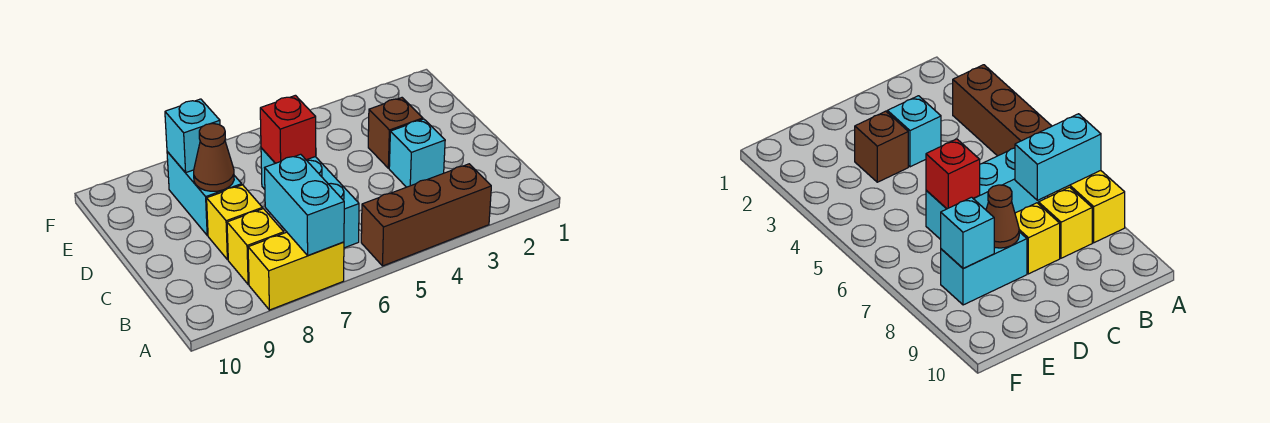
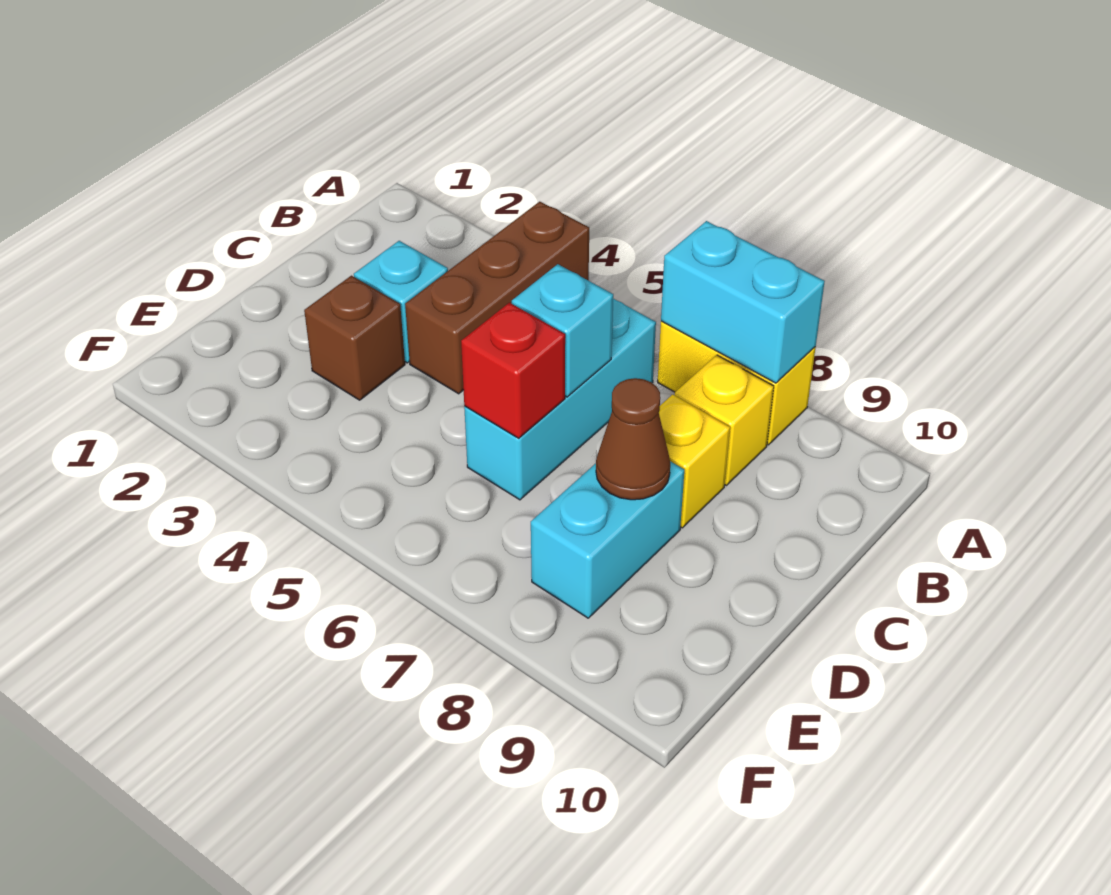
brown 1x3 brick [361,164,491,266] -> brown 1x3 brick turned to [405,202,589,394]
cyan 1x2 brick [265,154,344,255] -> cyan 1x2 brick turned to [661,221,825,383]
cyan 1x1 brick [165,99,220,173] -> cyan 1x1 brick moved to [512,264,613,397]

